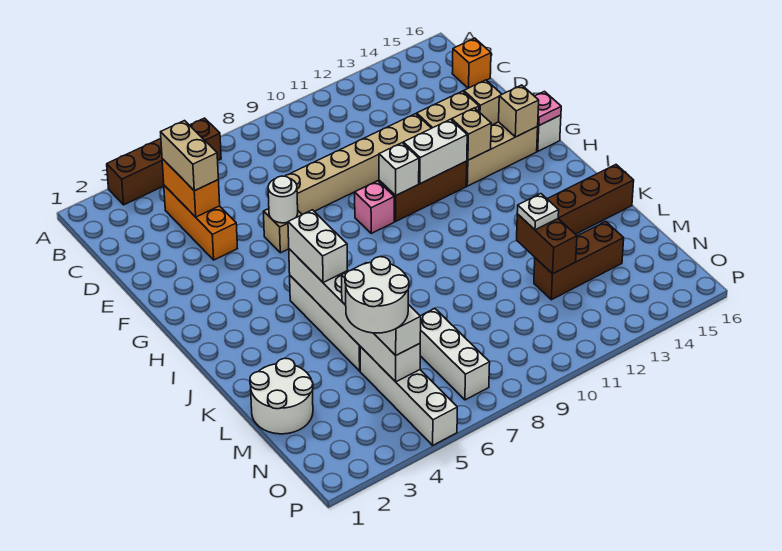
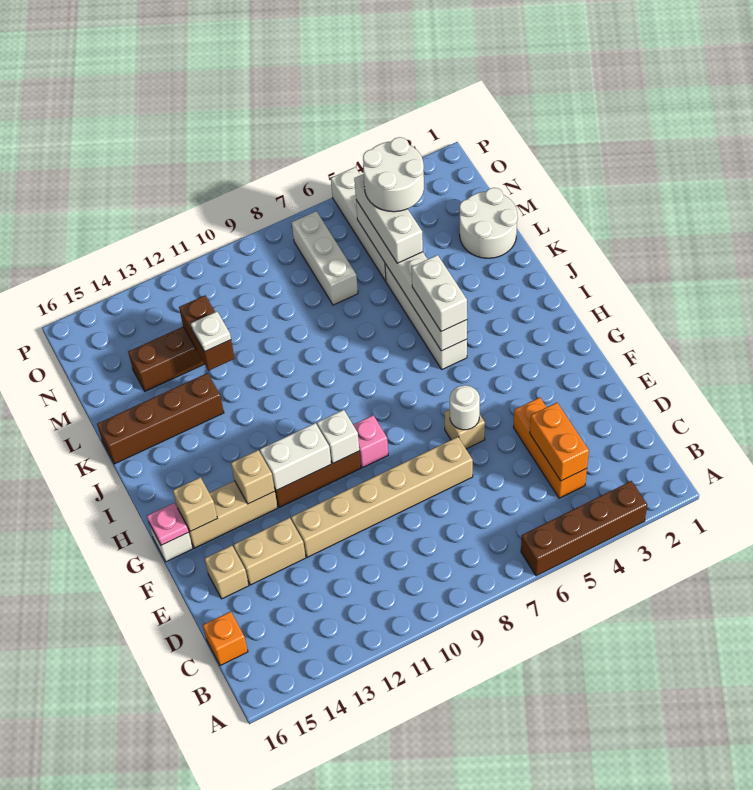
tan 1x2 brick [161,121,218,191] -> none

